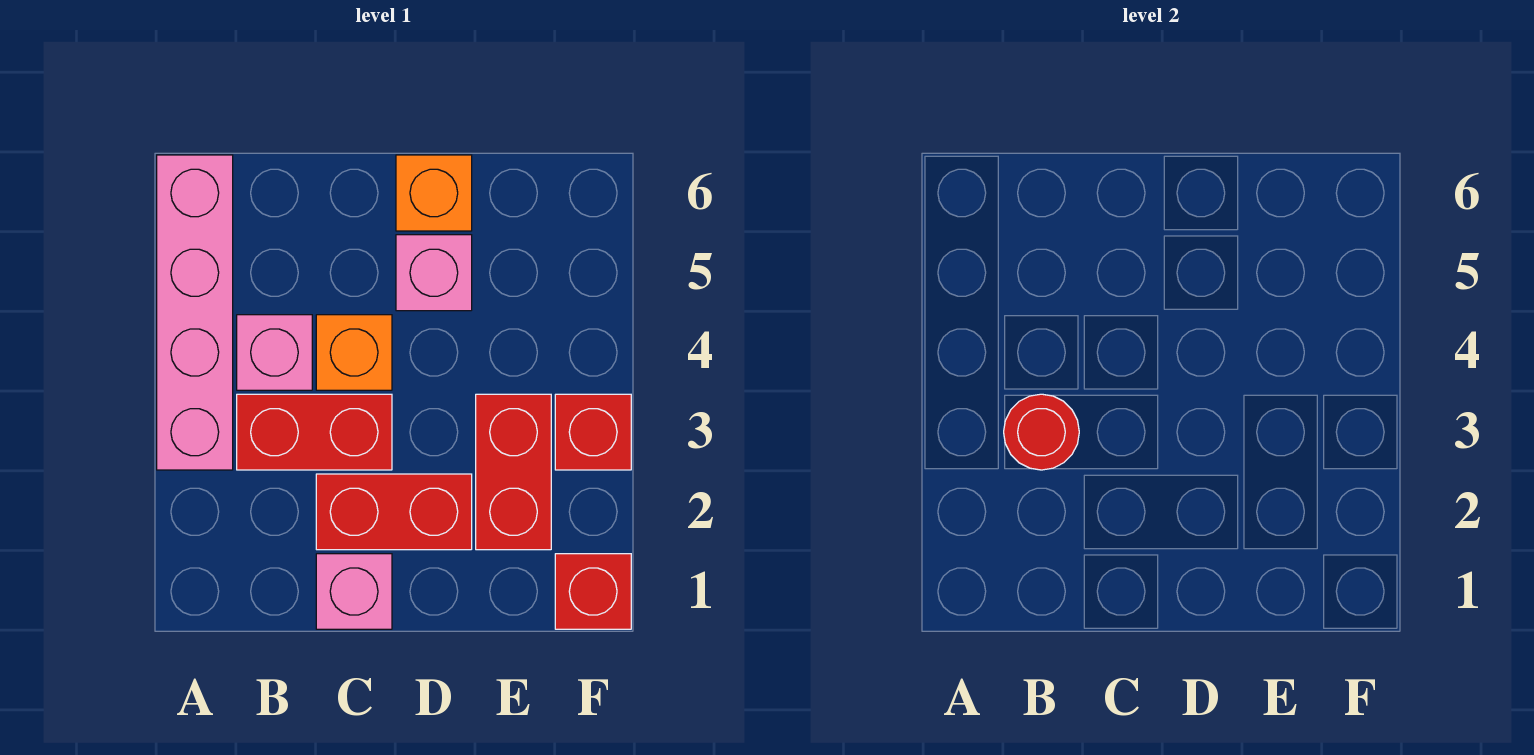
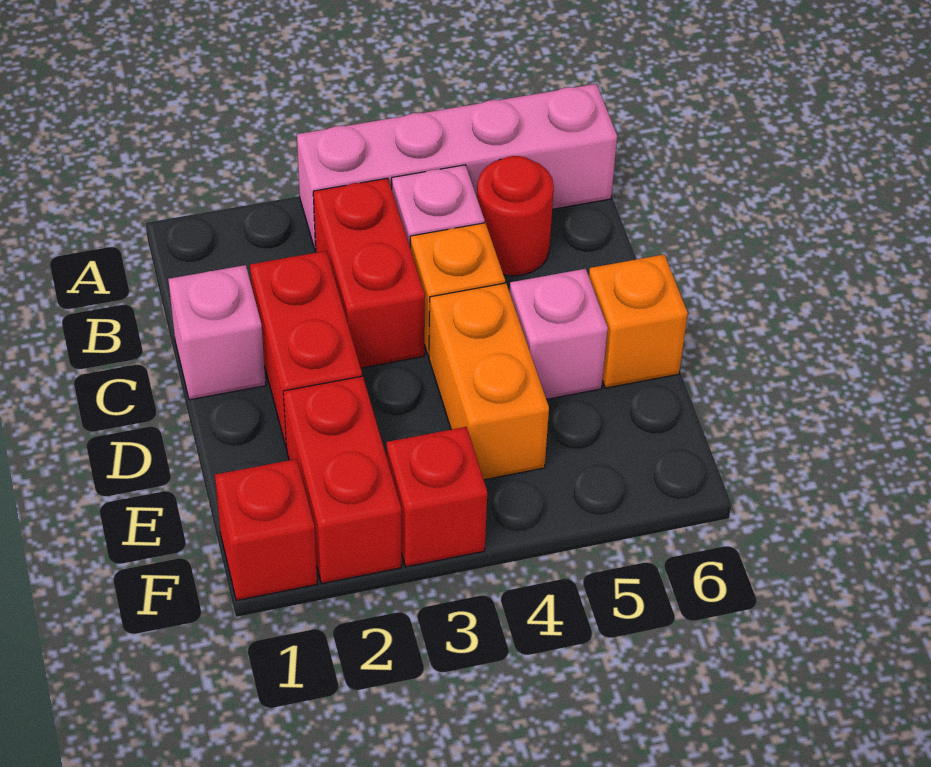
red 1x1 round brick [1004,394,1079,470] -> red 1x1 round brick moved to [477,156,554,276]
none -> orange 1x2 brick [429,283,549,480]
red 1x2 brick [476,394,551,550] -> red 1x2 brick turned to [283,376,401,583]

